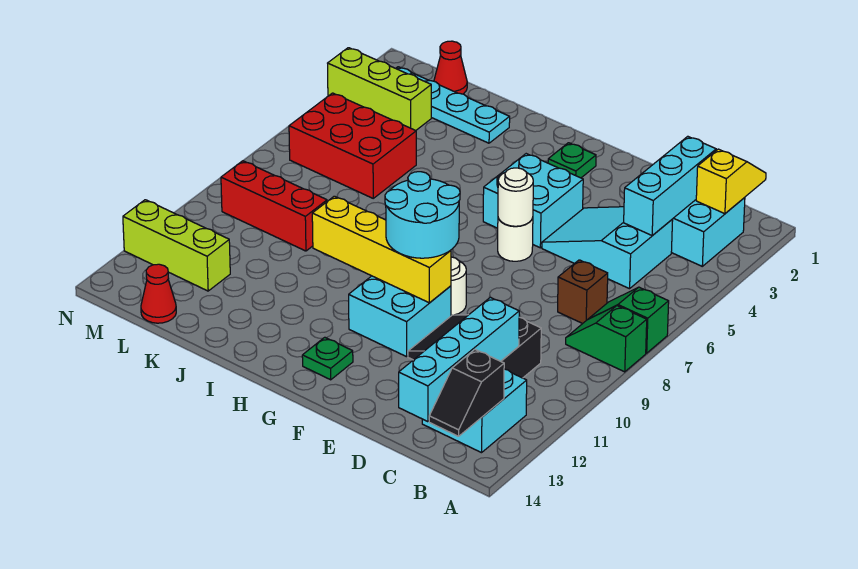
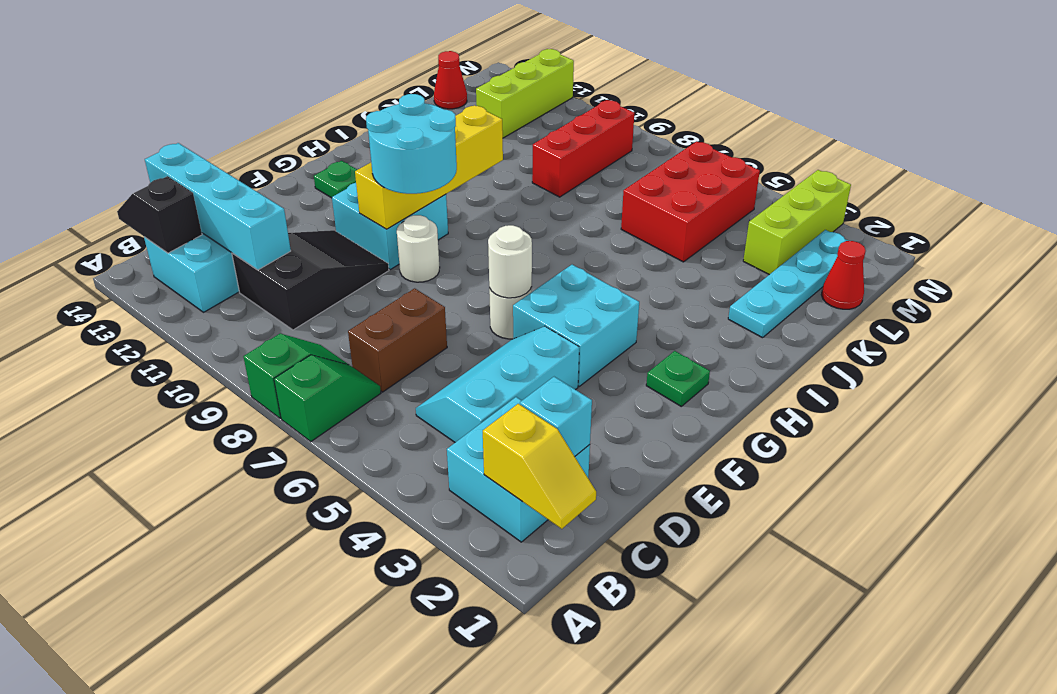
cyan 1x3 brick [624,136,716,236] -> cyan 1x1 brick [520,377,592,456]
cyan 2x3 slope [542,207,673,289] -> cyan 2x3 slope turned to [416,326,579,442]
brown 1x1 brick [558,260,608,324] -> brown 1x2 brick [348,288,447,392]

